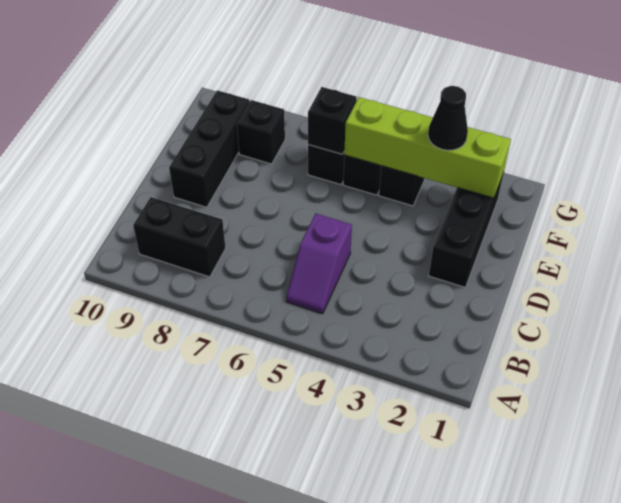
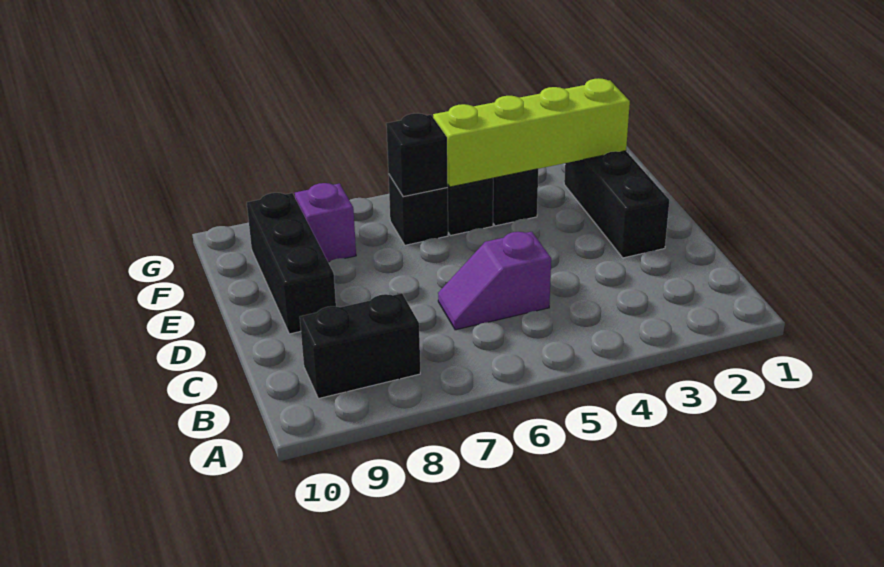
purple 1x2 slope [286,214,352,314] -> purple 1x2 slope turned to [438,232,551,330]
black 1x1 cone [428,86,468,150] -> none
black 1x1 brick [237,100,285,164] -> purple 1x1 brick [295,183,356,262]

